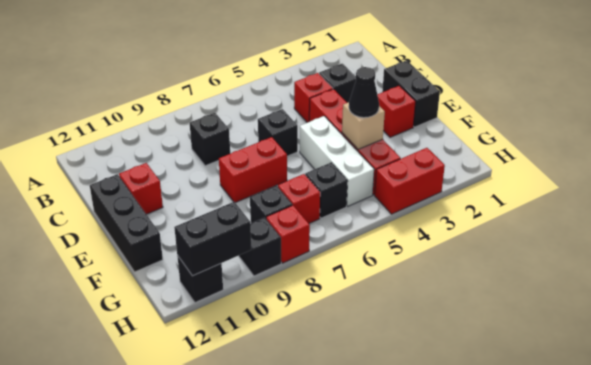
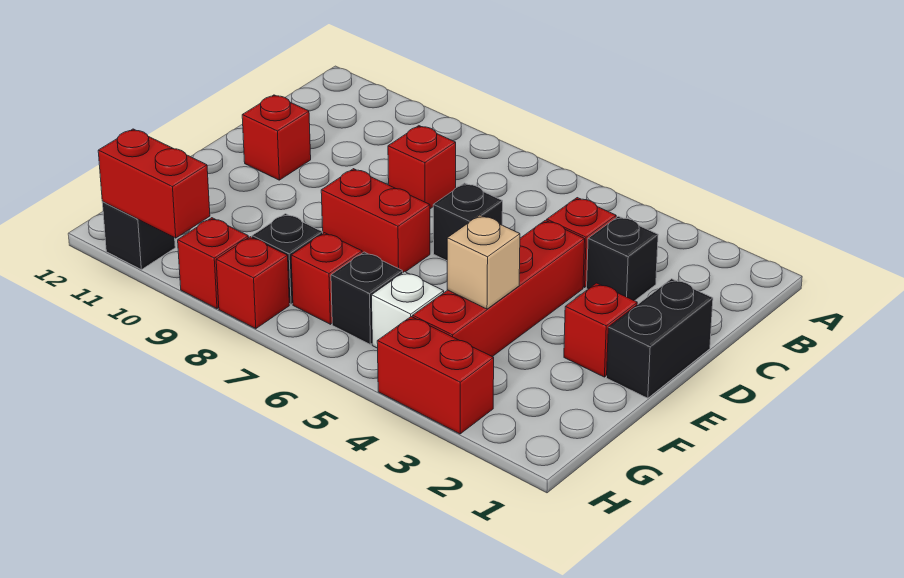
black 1x1 brick [190,113,230,166] -> red 1x1 brick [388,126,456,209]
black 1x3 brick [90,174,163,272] -> none
white 1x3 brick [300,116,374,206] -> white 1x1 brick [372,272,444,348]
black 1x1 cone [349,67,379,118] -> none
black 1x1 brick [239,218,281,276] -> red 1x1 brick [178,218,249,309]
black 1x2 brick [174,202,251,276] -> red 1x2 brick [98,129,210,238]

